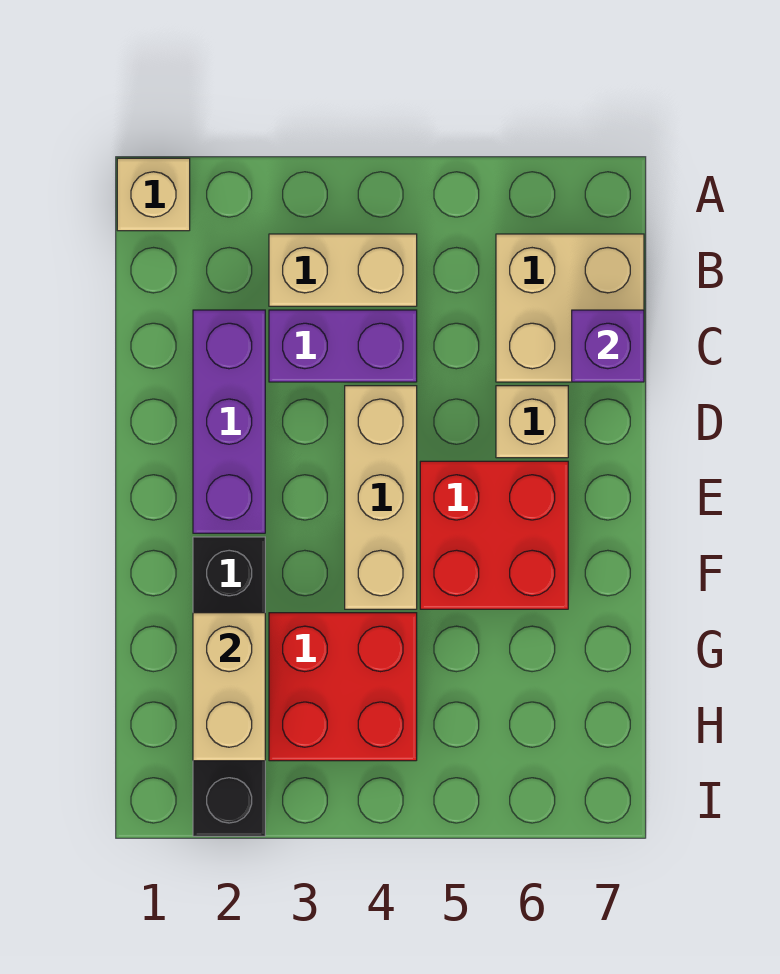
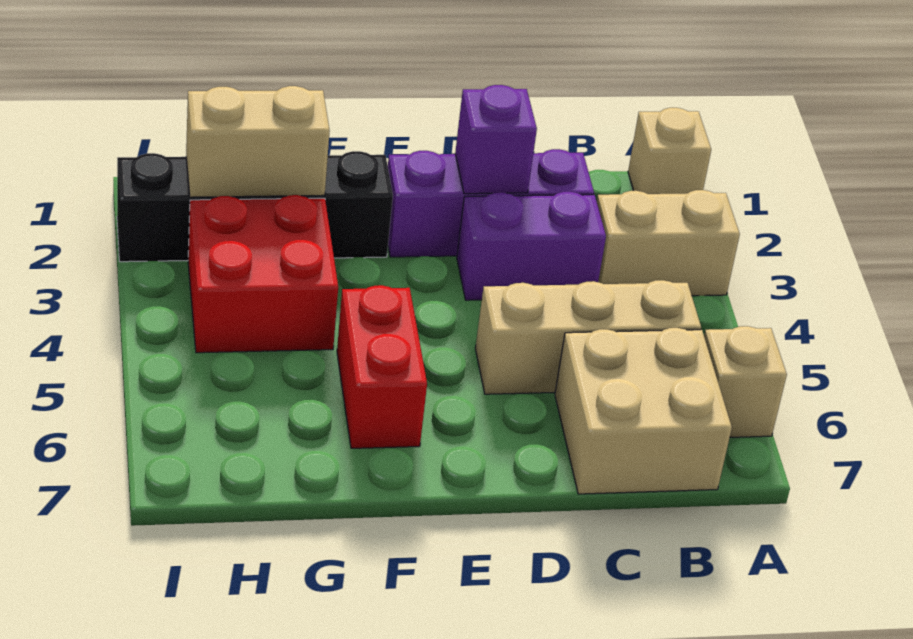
tan 1x2 brick [269,234,417,306] -> tan 1x2 brick turned to [597,190,740,296]
purple 1x2 brick [269,310,417,382] -> purple 1x2 brick turned to [457,192,606,300]
purple 1x1 brick [572,310,644,382] -> purple 1x1 brick moved to [455,85,537,194]
tan 1x3 brick [345,386,417,609] -> tan 1x3 brick moved to [475,280,701,394]
tan 1x1 brick [496,386,568,458] -> tan 1x1 brick moved to [704,326,787,437]
red 2x2 brick [420,461,568,609] -> red 1x2 brick [337,285,427,448]

